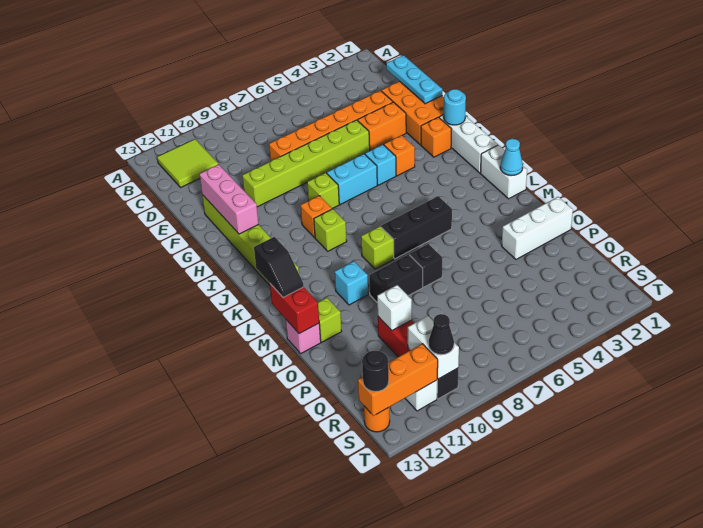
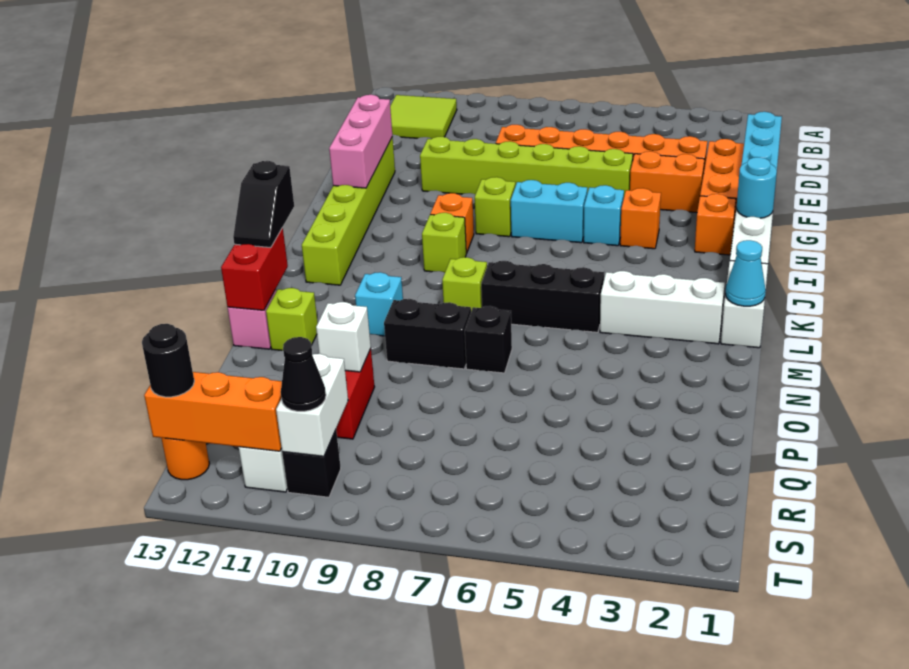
white 1x3 brick [502,197,573,259] -> white 1x3 brick moved to [600,271,725,344]

